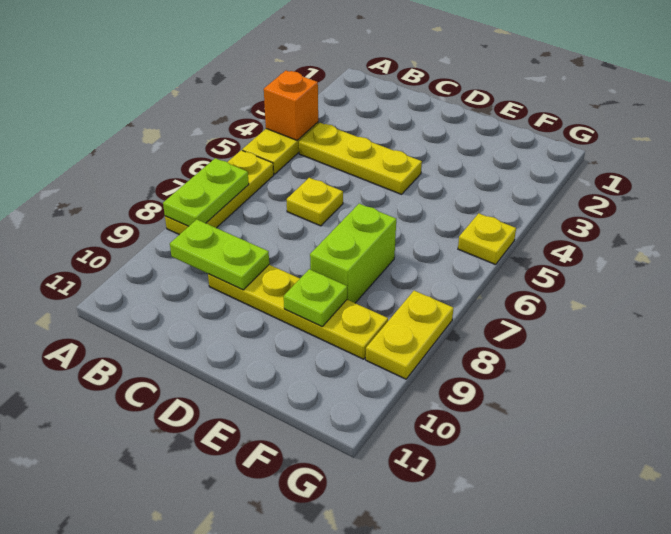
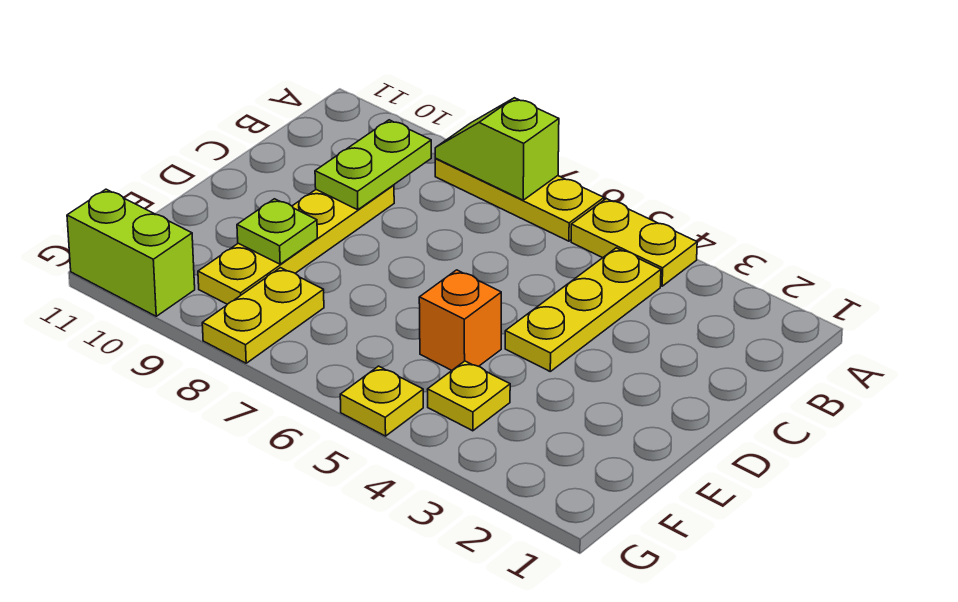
orange 1x1 brick [264,71,318,140] -> orange 1x1 brick moved to [419,270,501,370]
lime 1x2 plate [163,158,249,226] -> lime 1x2 slope [435,98,559,200]
yellow 1x1 plate [287,178,343,226] -> yellow 1x1 plate moved to [428,361,510,431]
lime 1x2 brick [310,204,396,303] -> lime 1x2 brick moved to [67,189,195,316]
yellow 1x2 plate [366,291,453,379] -> yellow 1x2 plate turned to [202,268,324,363]

